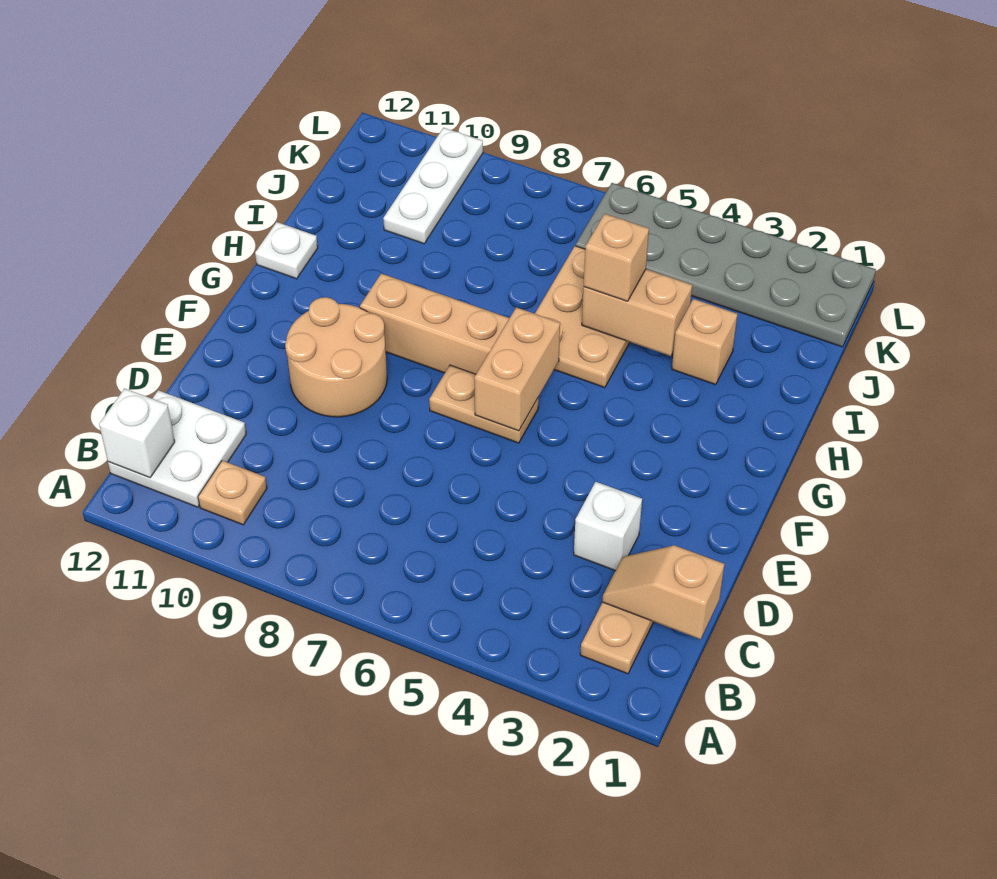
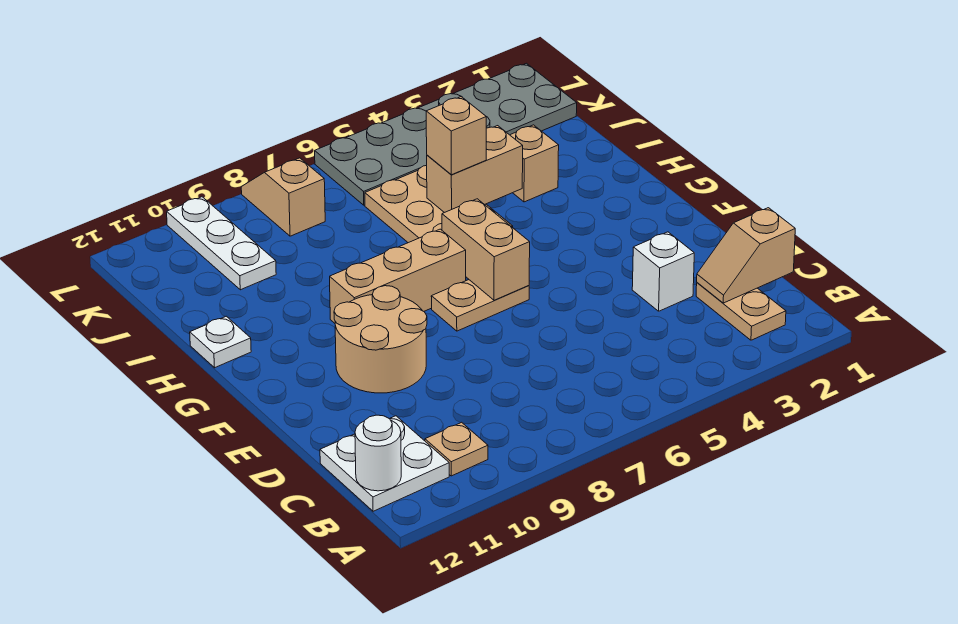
white 1x1 brick [99,388,175,478] -> white 1x1 round brick [355,415,401,491]
none -> tan 1x2 slope [241,158,325,236]

